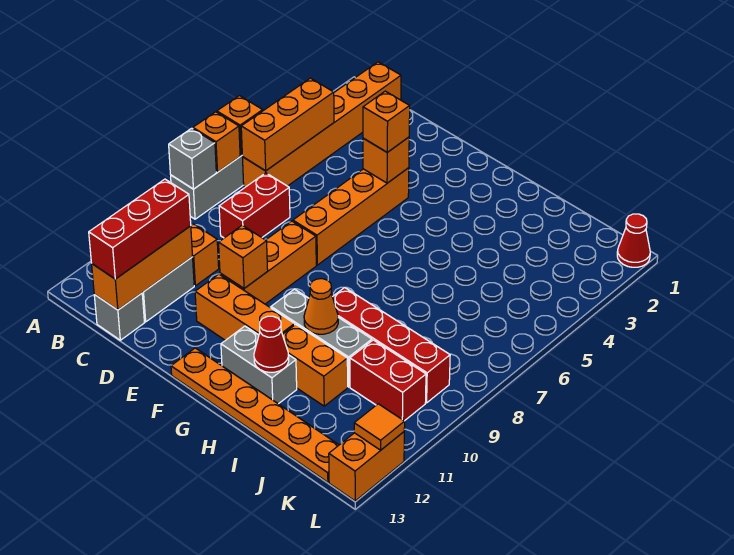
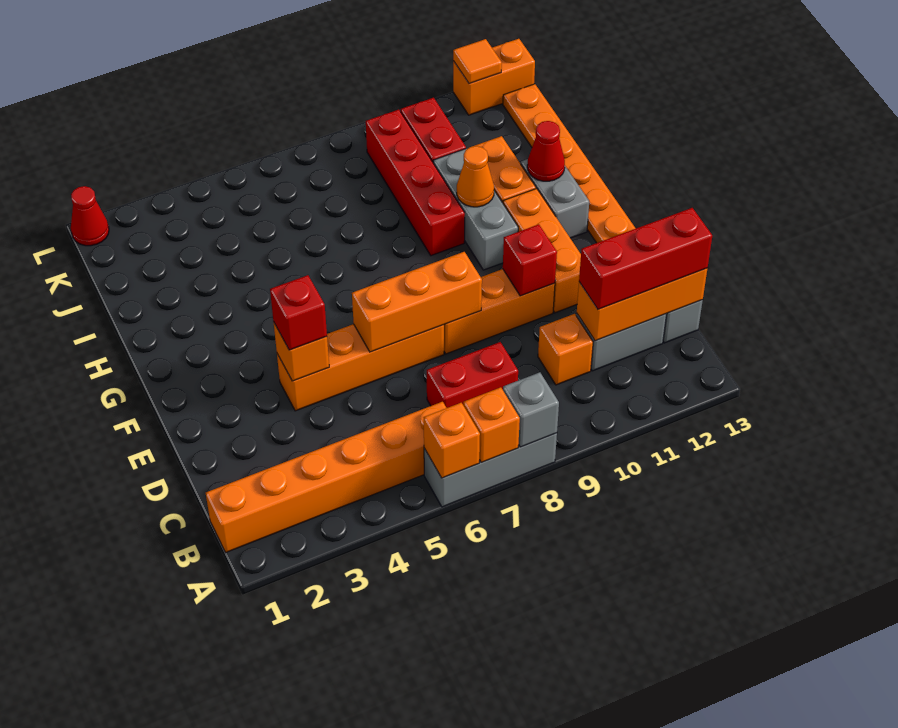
orange 1x3 brick [241,78,334,171] -> orange 1x3 brick moved to [352,252,482,352]
orange 1x1 brick [363,91,410,152] -> red 1x1 brick [270,275,327,350]
orange 1x1 brick [219,225,268,288] -> red 1x1 brick [503,224,557,296]

